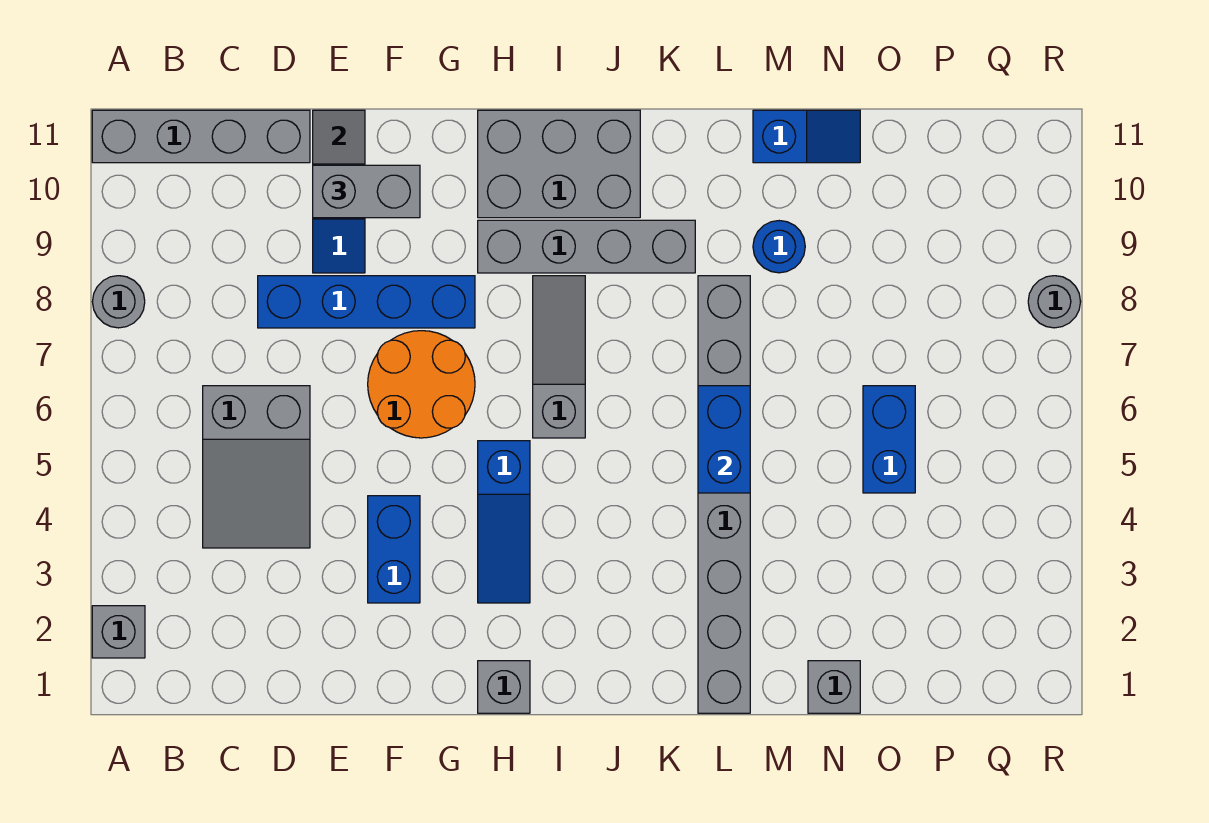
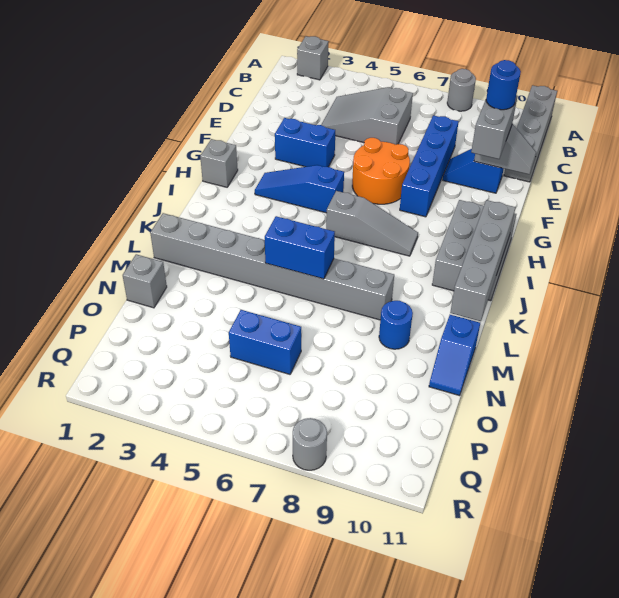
none -> blue 1x1 round brick [486,60,521,110]
grey 1x4 brick [478,220,695,273] -> grey 1x4 brick moved to [450,200,516,321]

